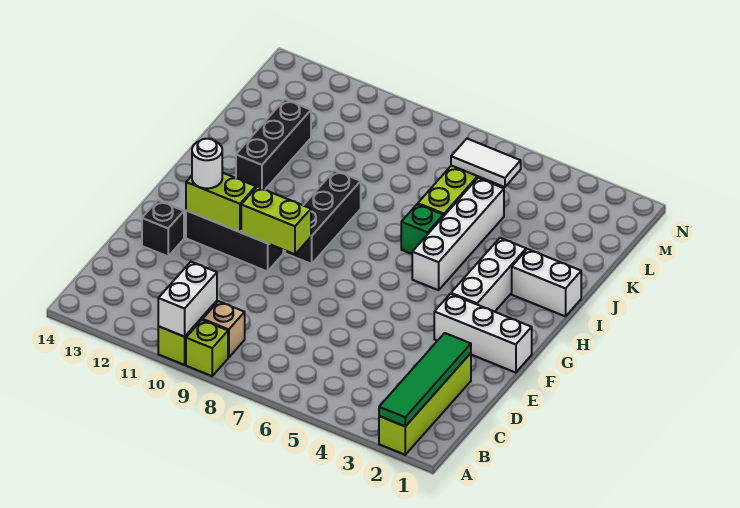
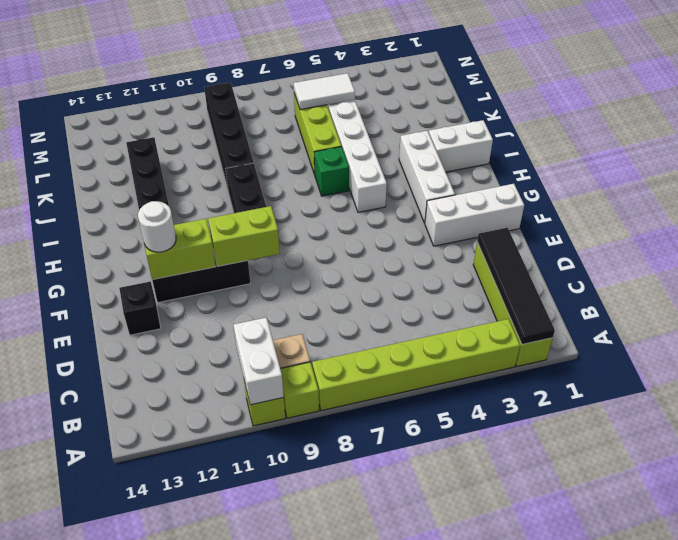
green 1x4 tile [379,333,471,426] -> black 1x4 tile [477,228,555,344]
none -> lime 1x6 brick [312,319,520,411]
none -> black 1x4 brick [204,82,254,189]

